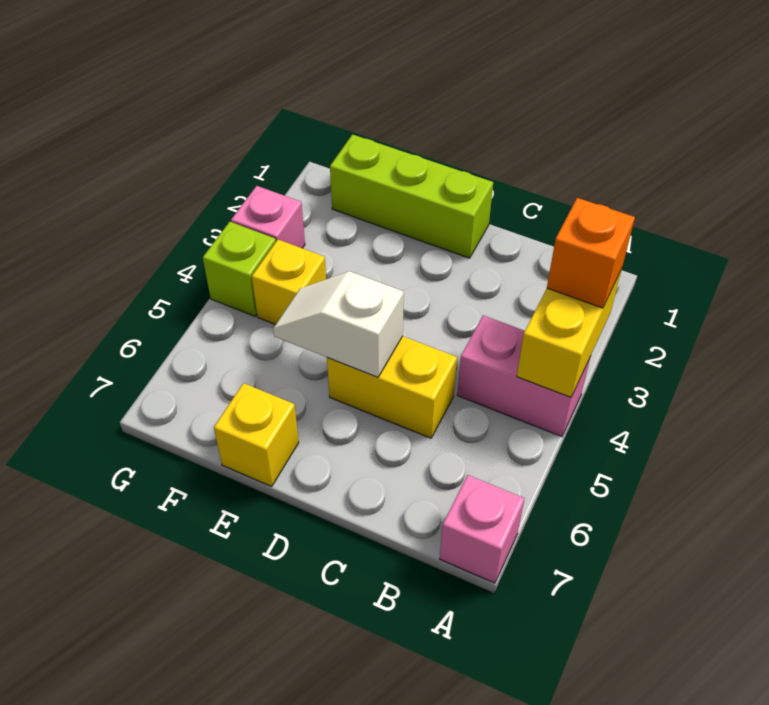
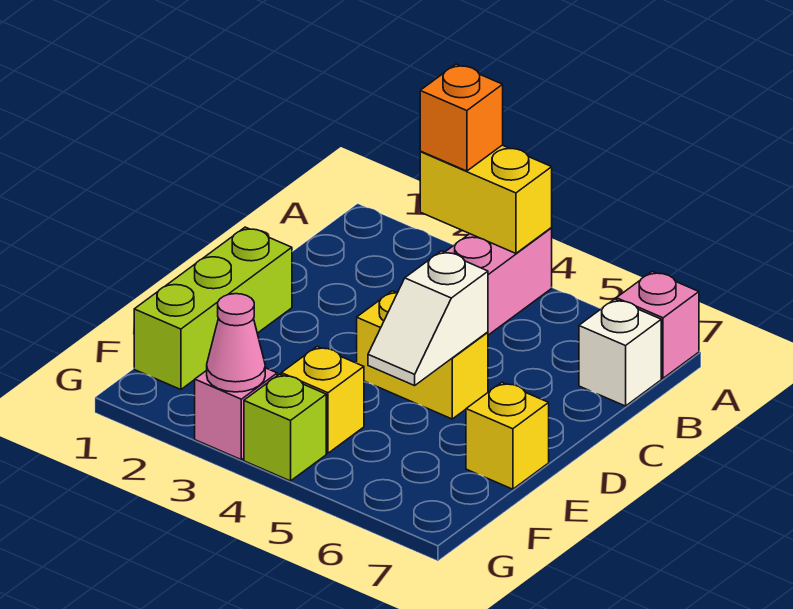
none -> white 1x1 brick [579,299,661,406]
yellow 1x2 brick [327,336,457,438] -> yellow 1x2 brick turned to [357,291,488,419]
none -> pink 1x1 cone [207,294,265,392]

